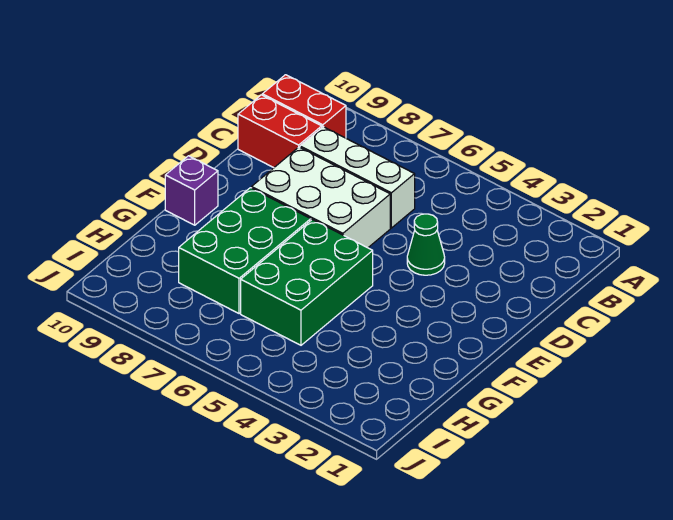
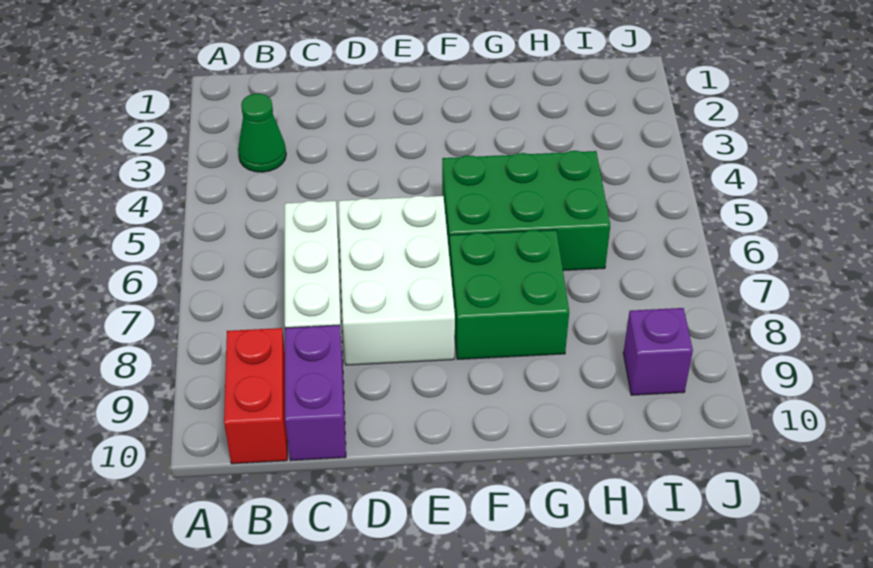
red 1x2 brick [238,95,322,168] -> purple 1x2 brick [285,325,346,461]
green 1x1 cone [407,214,445,275] -> green 1x1 cone moved to [238,94,286,172]
green 2x3 brick [179,188,311,314] -> green 2x2 brick [450,230,569,359]
purple 1x1 brick [165,156,218,225] -> purple 1x1 brick moved to [623,308,693,395]

